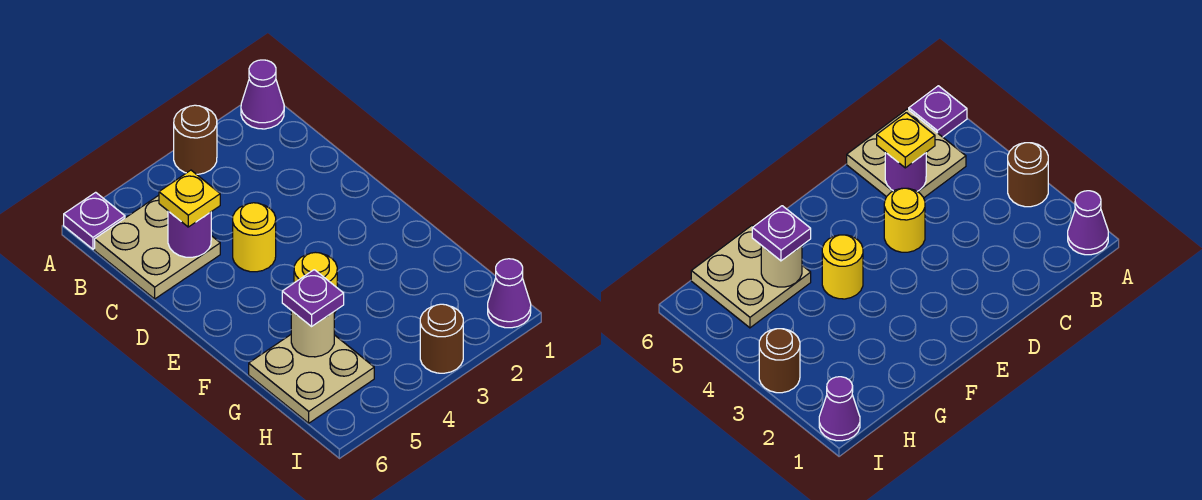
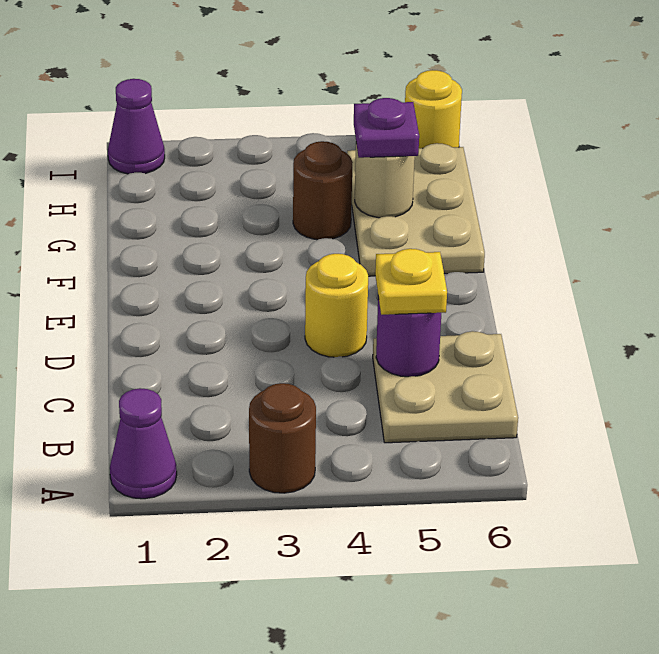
purple 1x1 plate [64,192,125,249] -> none
yellow 1x1 round brick [294,252,337,313] -> yellow 1x1 round brick moved to [405,70,462,148]
tan 2x2 plate [249,335,374,423] -> tan 2x3 plate [347,143,485,276]
brown 1x1 round brick [420,304,463,373] -> brown 1x1 round brick moved to [293,141,353,240]

